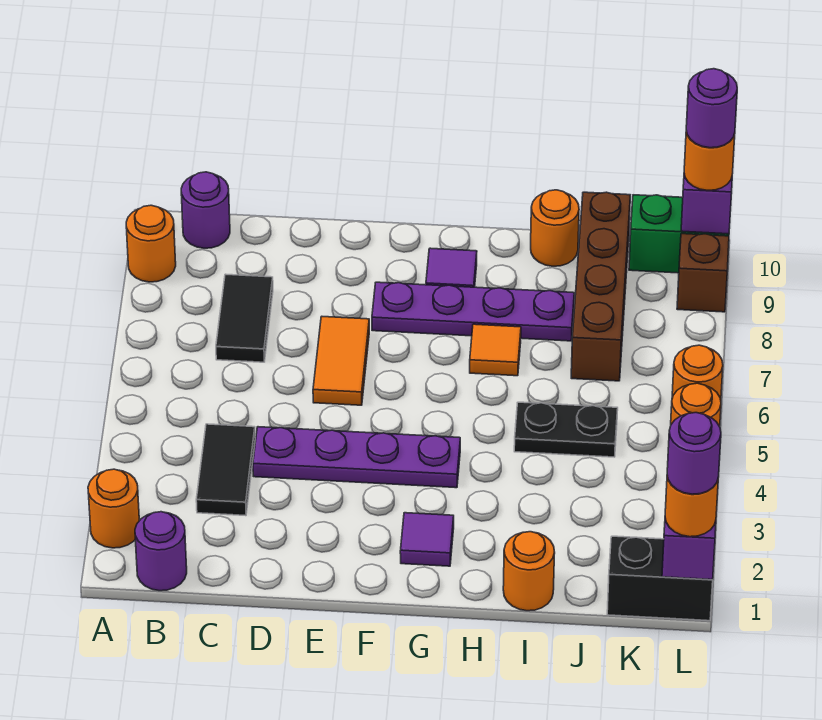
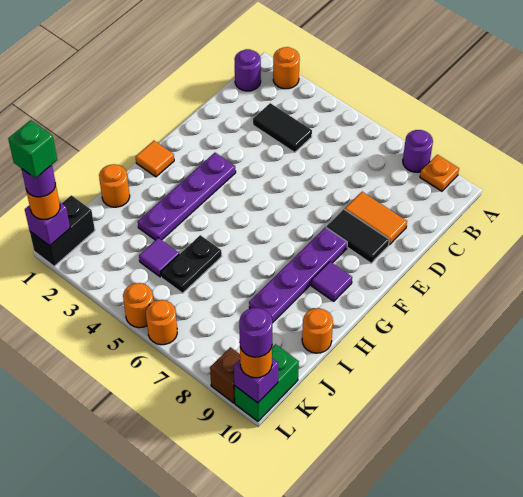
orange 1x1 round brick [126,205,176,282] -> orange 1x1 plate [420,155,459,191]
purple 1x1 round brick [181,172,230,248] -> purple 1x1 round brick moved to [403,130,433,172]
black 1x2 tile [216,274,273,362] -> black 1x2 tile moved to [326,209,389,263]
purple 1x4 plate [253,427,460,488] -> purple 1x4 plate moved to [138,153,236,240]
orange 1x2 tile [313,317,369,405] -> orange 1x2 tile moved to [345,192,407,245]
purple 1x1 tile [400,513,454,566] -> purple 1x1 tile moved to [139,238,179,277]
orange 1x1 tile [470,324,521,376] -> orange 1x1 tile moved to [136,141,174,177]
brown 1x4 brick [571,192,630,381] -> none
none -> green 1x1 brick [8,120,57,178]

